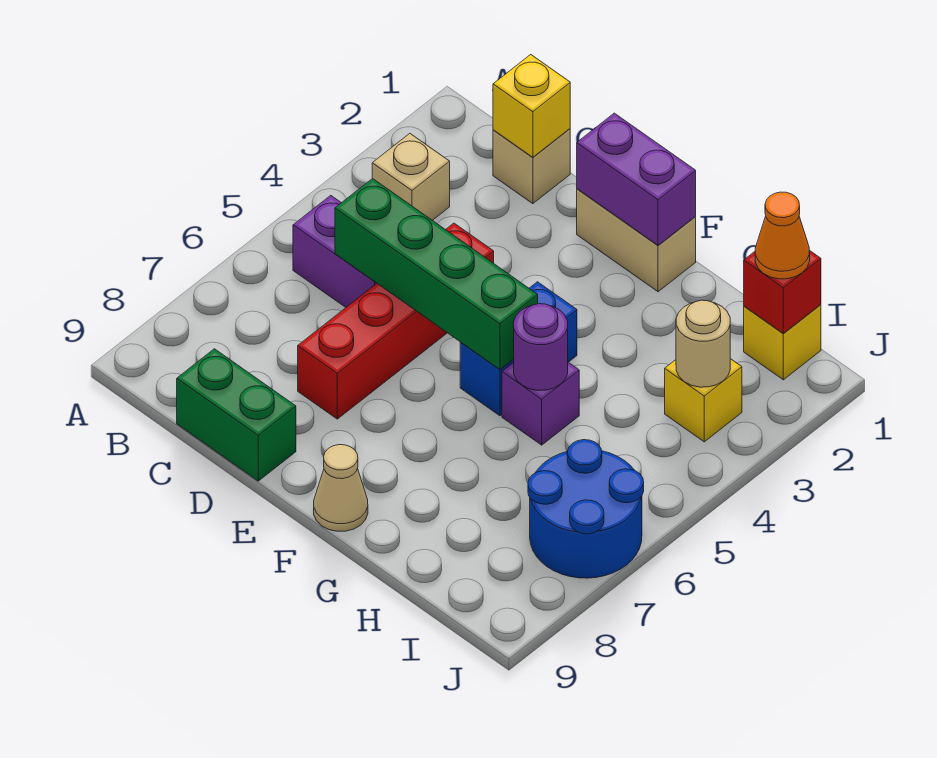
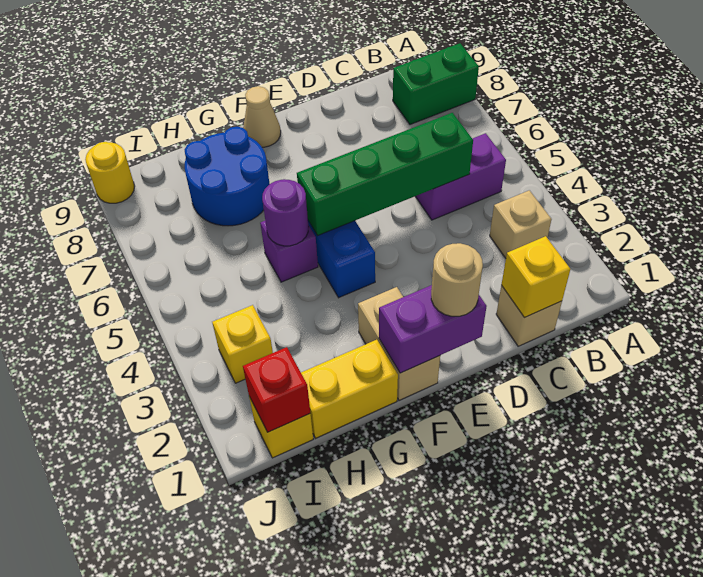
green 1x2 brick [177,349,296,481] -> green 1x2 brick moved to [393,43,479,124]
red 1x4 brick [298,223,494,419] -> none
tan 1x2 brick [577,189,696,292] -> tan 1x2 brick turned to [358,287,440,400]
none -> yellow 1x2 brick [301,340,398,438]
orange 1x1 cone [755,192,810,279] -> none
tan 1x1 round brick [676,300,730,387] -> tan 1x1 round brick moved to [431,243,483,316]
blue 2x2 round brick [528,440,644,578] -> blue 2x2 round brick moved to [185,127,269,226]
none -> yellow 1x1 round brick [85,142,135,203]

